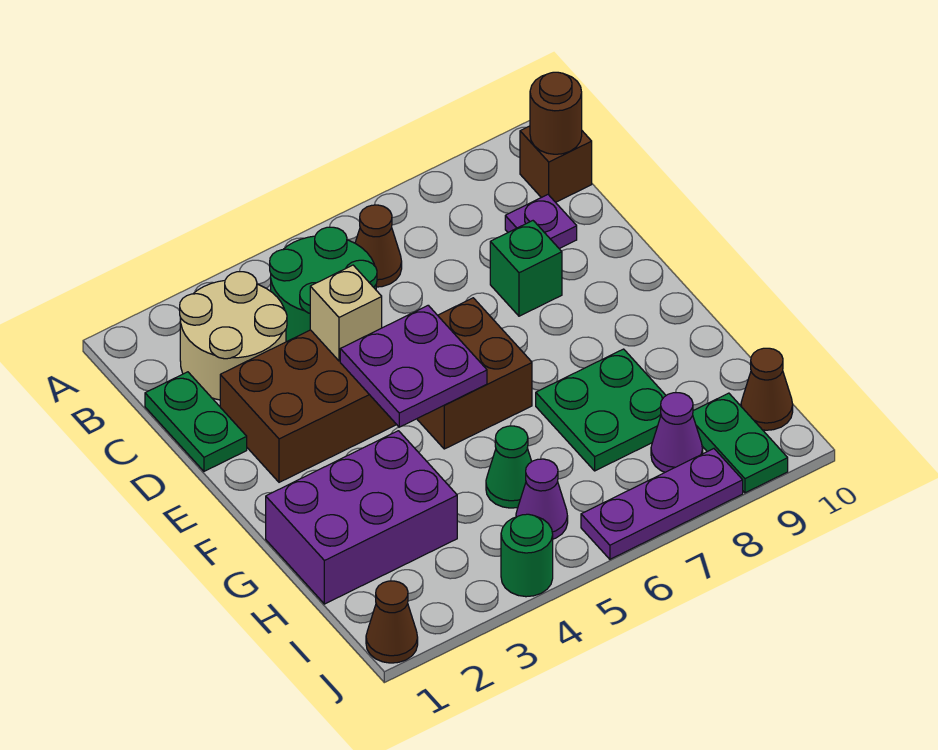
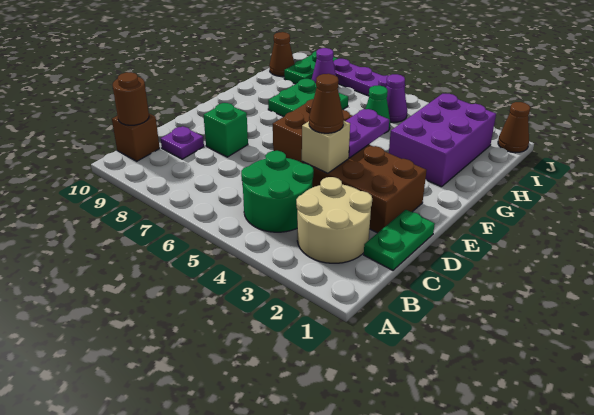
brown 1x1 cone [355,205,402,287] -> brown 1x1 cone moved to [309,74,344,133]
purple 2x2 plate [340,305,487,427] -> purple 1x2 plate [346,109,389,158]
purple 2x3 brick [266,431,457,604] -> purple 2x3 brick turned to [389,94,496,187]
green 1x1 round brick [501,514,553,597] -> none

